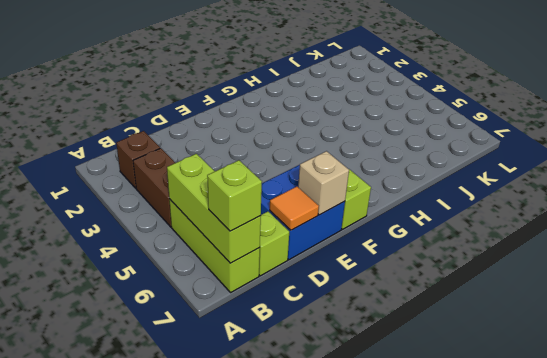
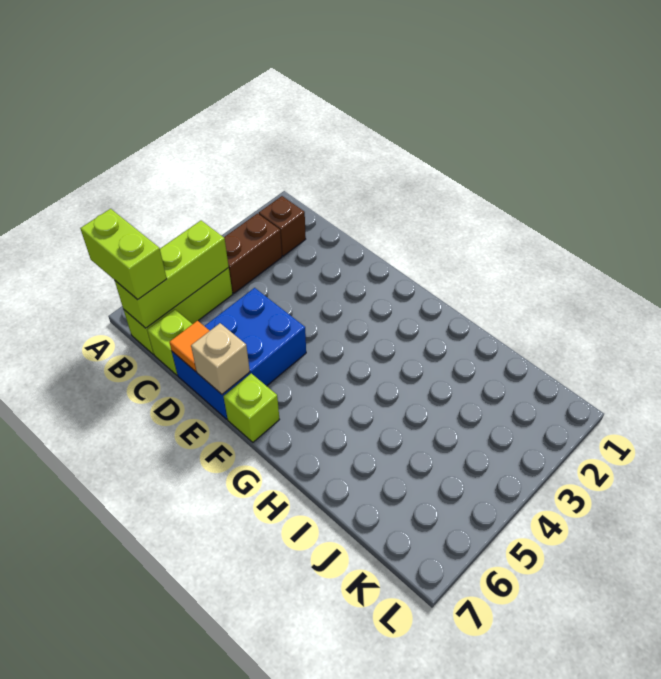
lime 1x1 brick [207,160,262,231] -> lime 1x2 brick [80,209,167,300]
blue 2x2 brick [261,165,345,260] -> blue 2x3 brick [172,288,306,419]

